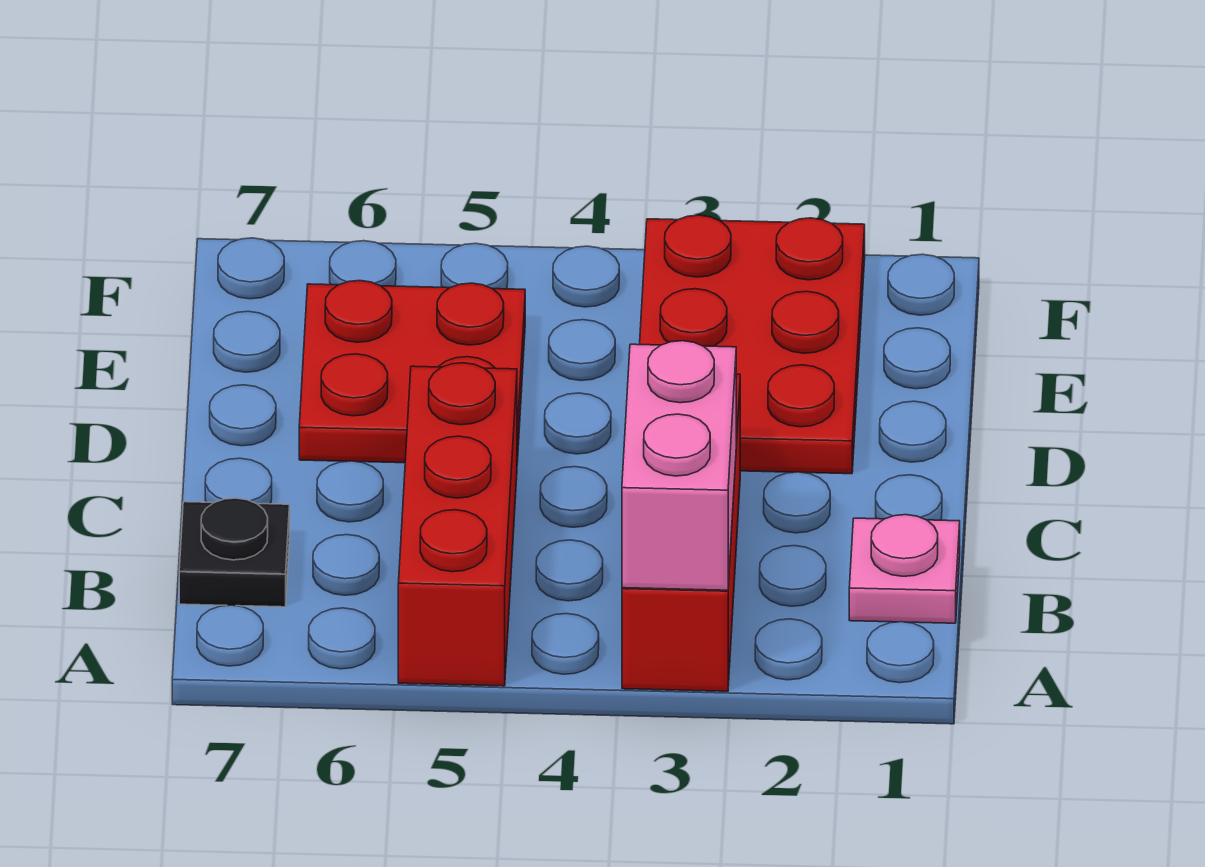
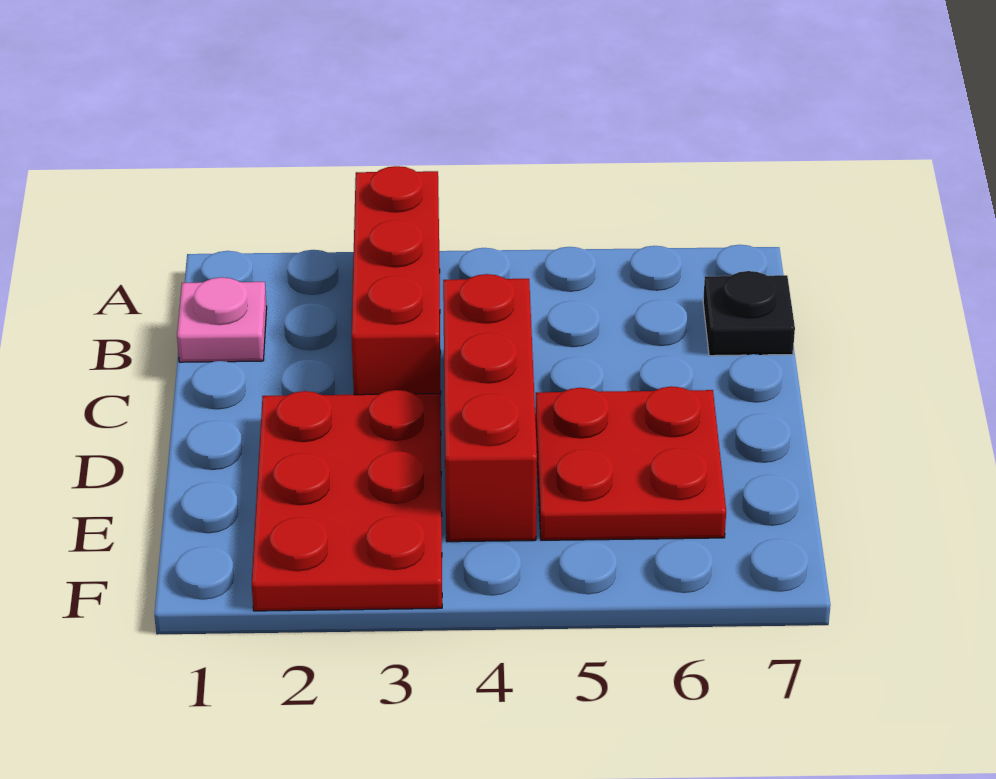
pink 1x2 brick [622,341,736,590] -> none
red 1x3 brick [398,363,517,686] -> red 1x3 brick moved to [443,274,537,542]

